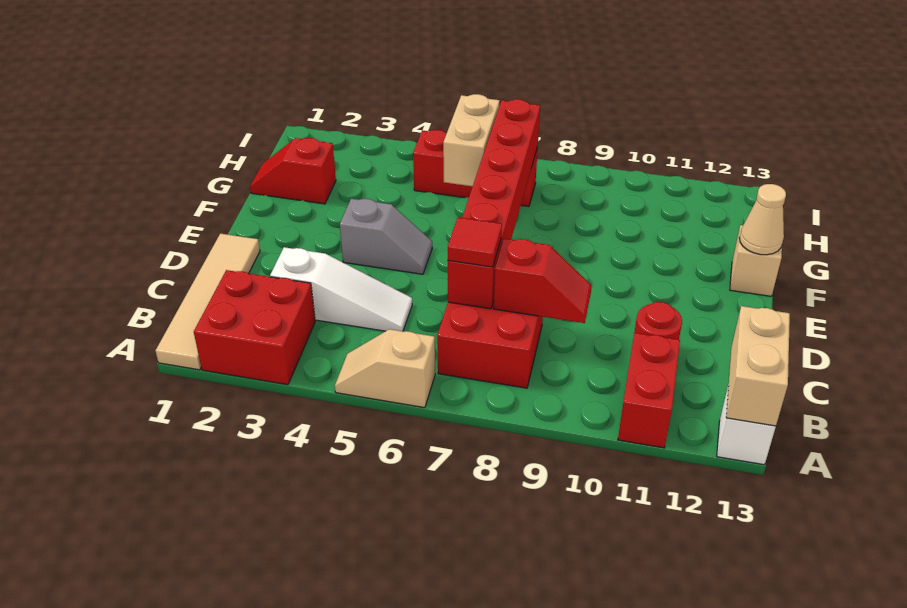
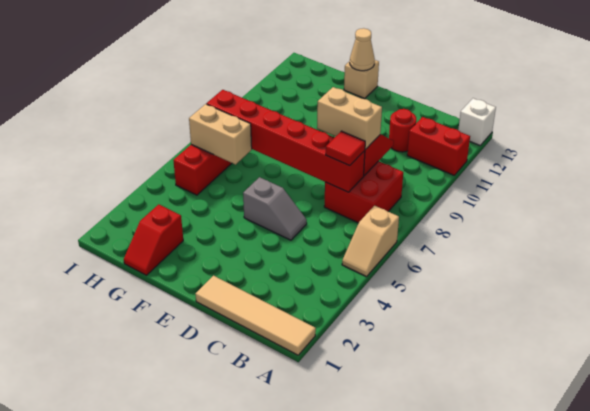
red 2x2 brick [194,270,315,385] -> none
tan 1x2 brick [726,306,790,426] -> tan 1x2 brick moved to [317,87,382,149]
white 1x3 slope [270,247,412,331] -> none
grey 1x2 slope [340,199,432,274] -> grey 1x2 slope turned to [243,177,307,240]

